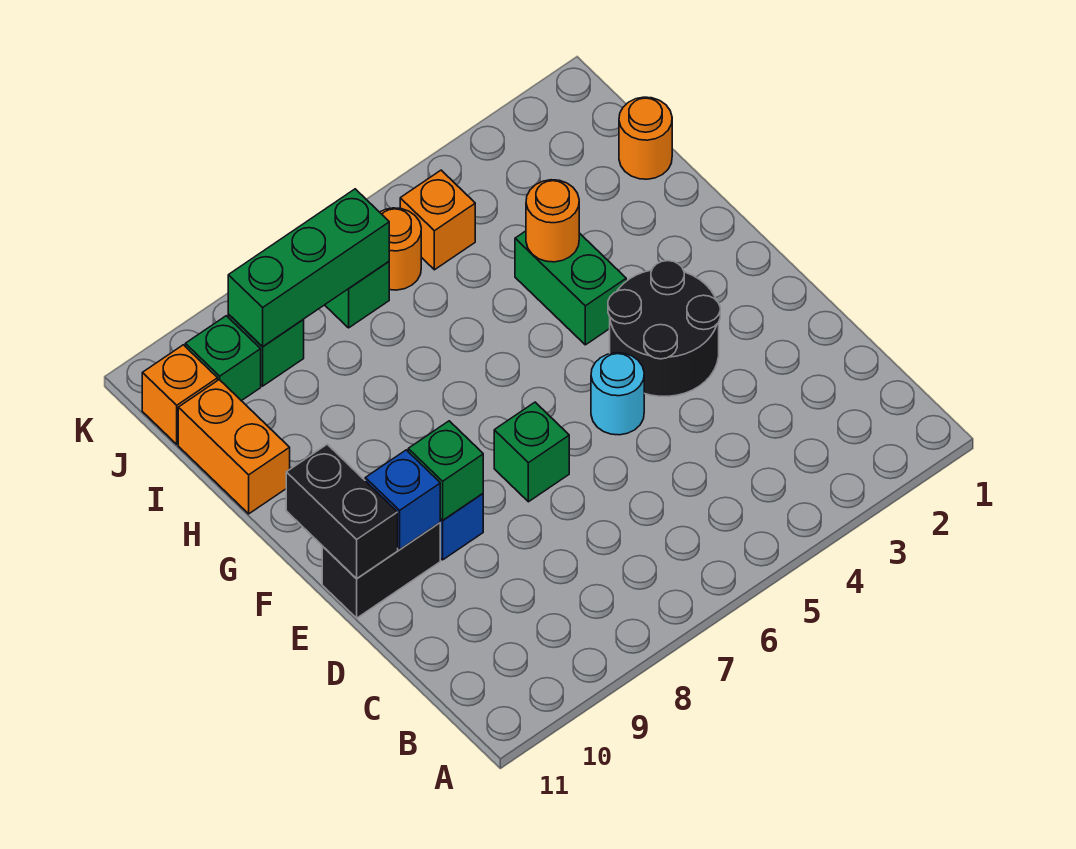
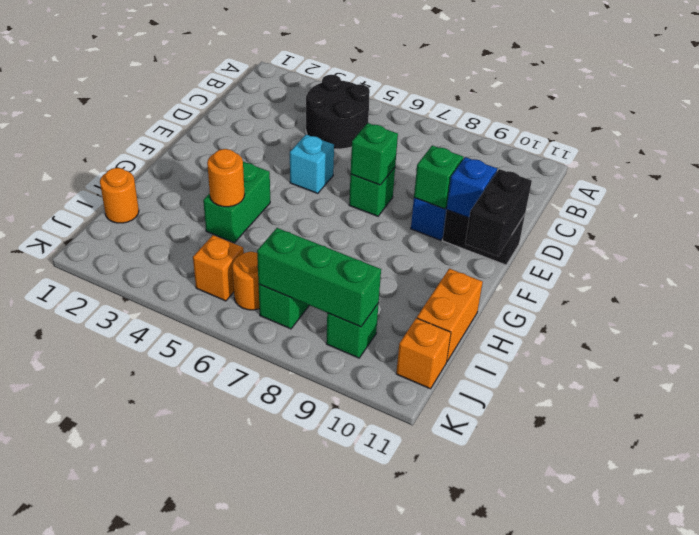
black 2x2 round brick [608,261,720,396] -> black 2x2 round brick moved to [306,75,370,149]
cyan 1x1 round brick [591,353,644,435] -> cyan 1x1 brick [290,135,334,193]
green 1x1 brick [185,316,261,401] -> green 1x1 brick moved to [351,123,398,185]

